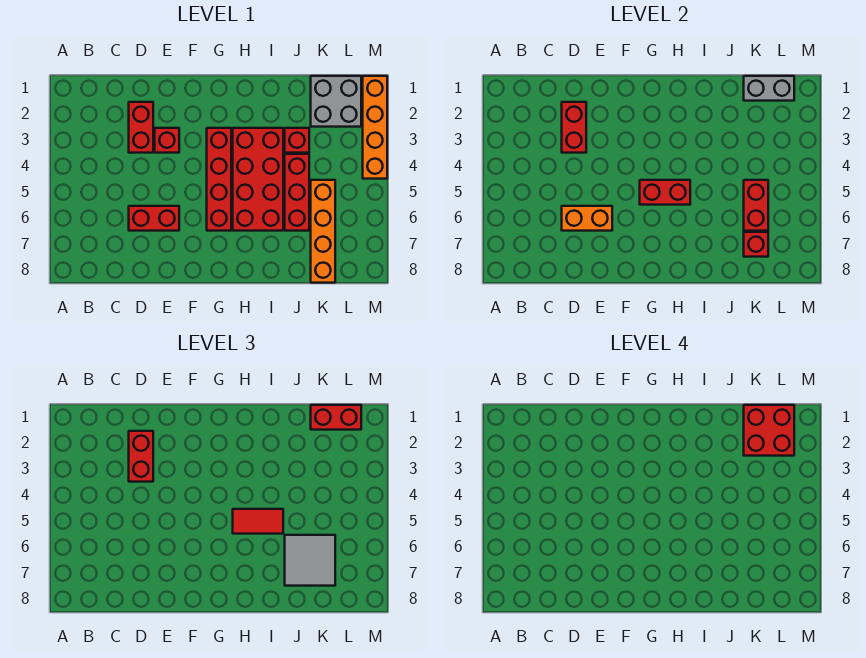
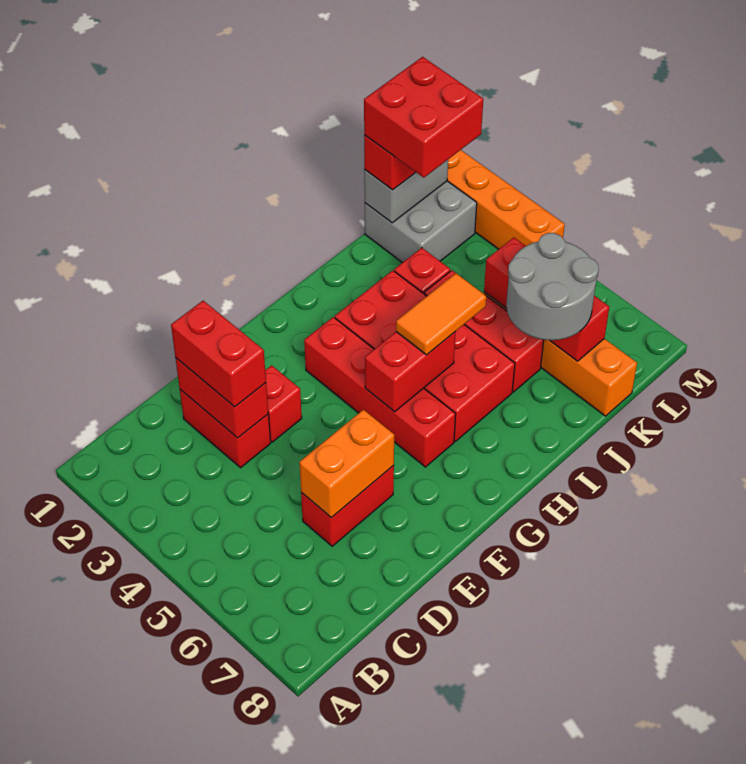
red 1x2 tile [233,509,283,534] -> orange 1x2 tile [396,273,486,355]
grey 2x2 tile [285,535,335,586] -> grey 2x2 round brick [506,233,599,340]

